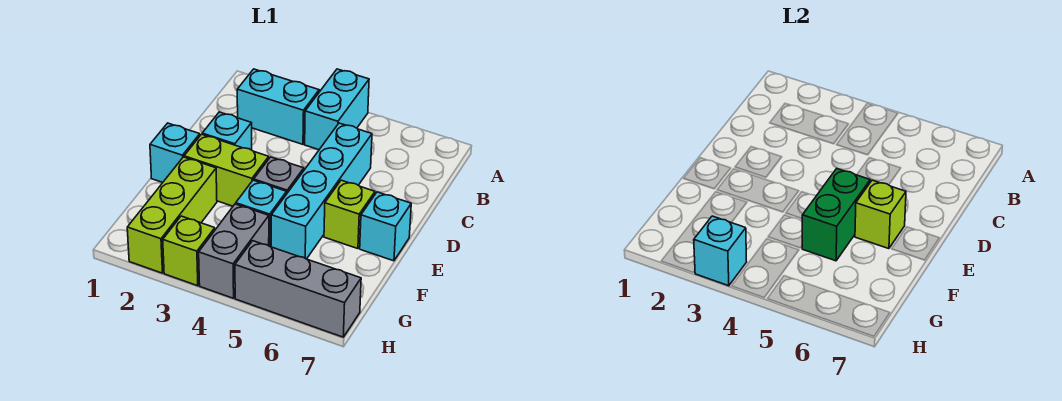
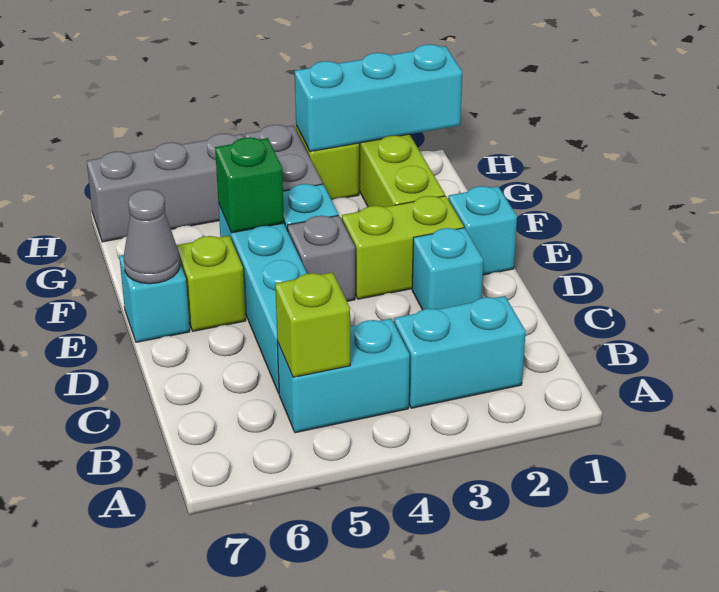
cyan 1x2 brick [305,69,369,150] -> cyan 1x2 brick turned to [277,319,410,433]
green 1x2 brick [802,169,870,261] -> green 1x1 brick [215,137,284,233]
lime 1x1 brick [855,180,906,249] -> lime 1x1 brick moved to [275,272,350,377]
none -> grey 1x1 cone [124,189,180,284]
cyan 1x1 brick [694,216,747,286] -> cyan 1x3 brick [295,44,462,152]

